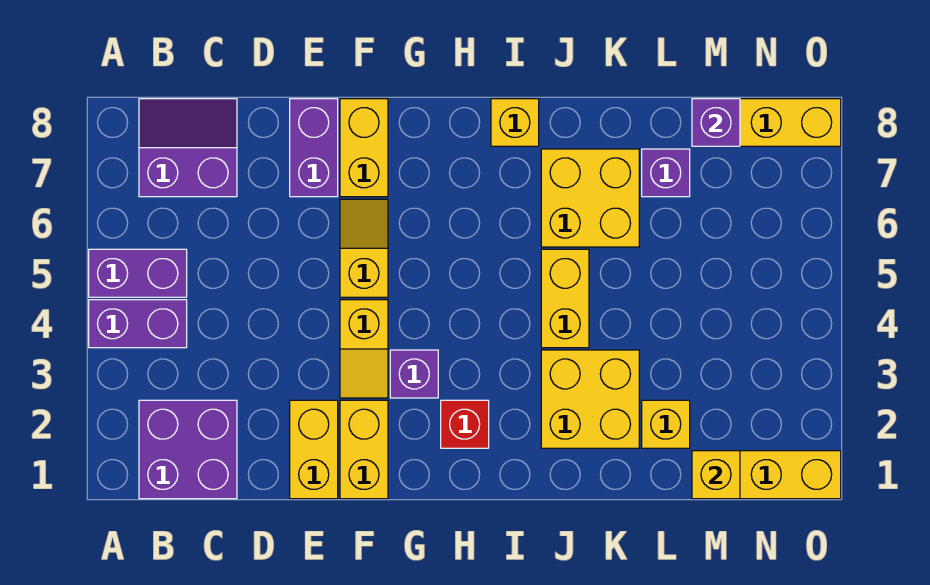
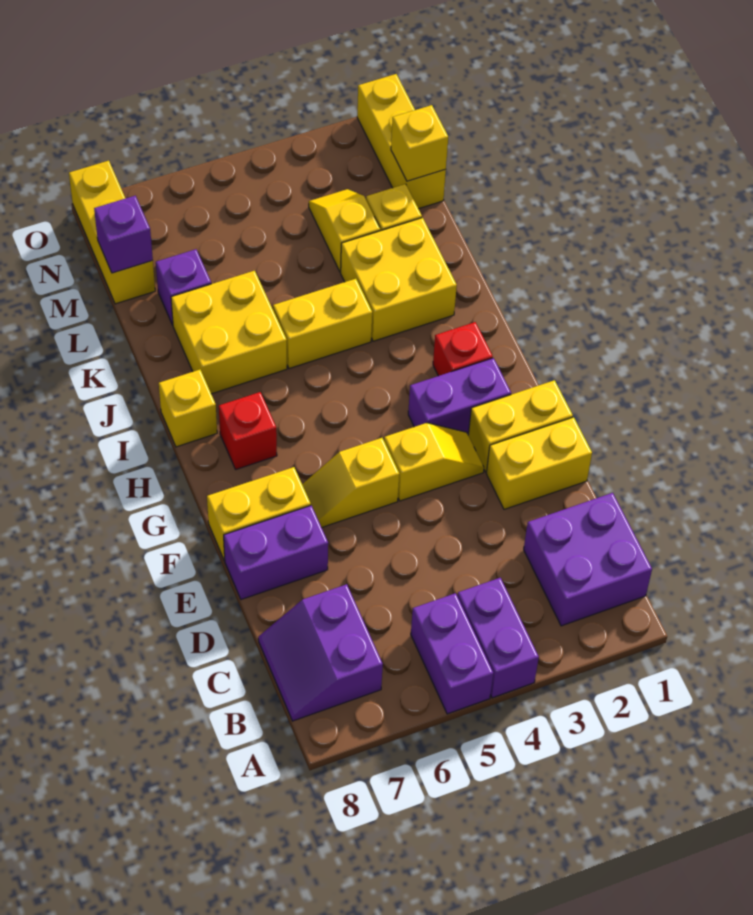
purple 1x1 brick [390,350,438,398] -> purple 1x2 brick [408,358,511,434]
none -> red 1x1 brick [219,392,277,469]
none -> yellow 1x2 slope [309,189,380,272]

